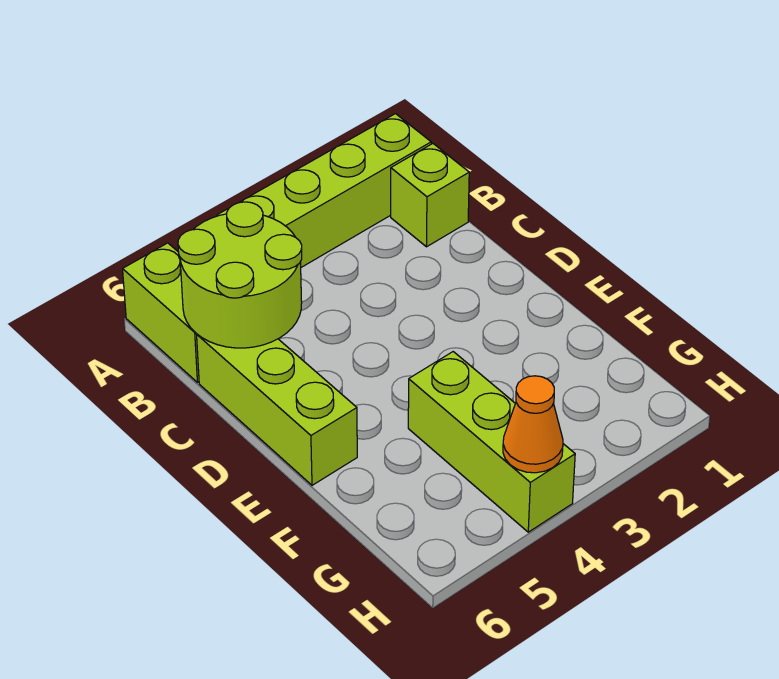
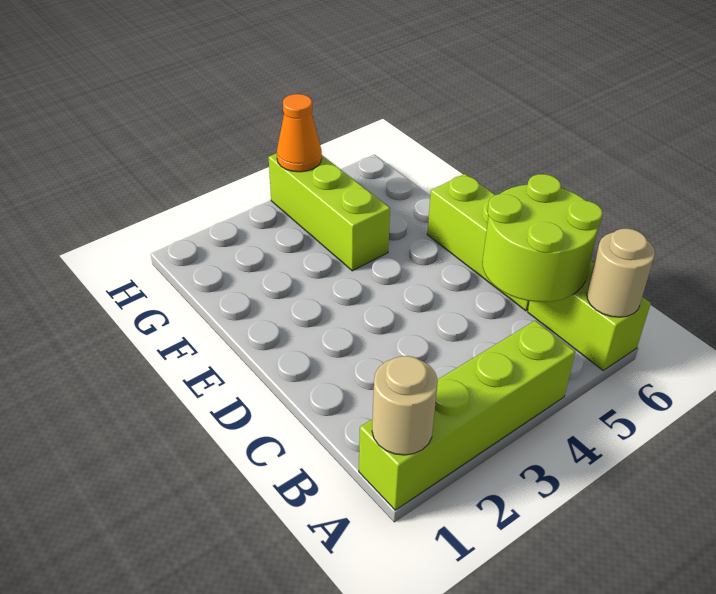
none -> tan 1x1 round brick [372,356,438,455]
none -> tan 1x1 round brick [587,228,655,317]
lime 1x1 brick [391,144,469,247] -> none

